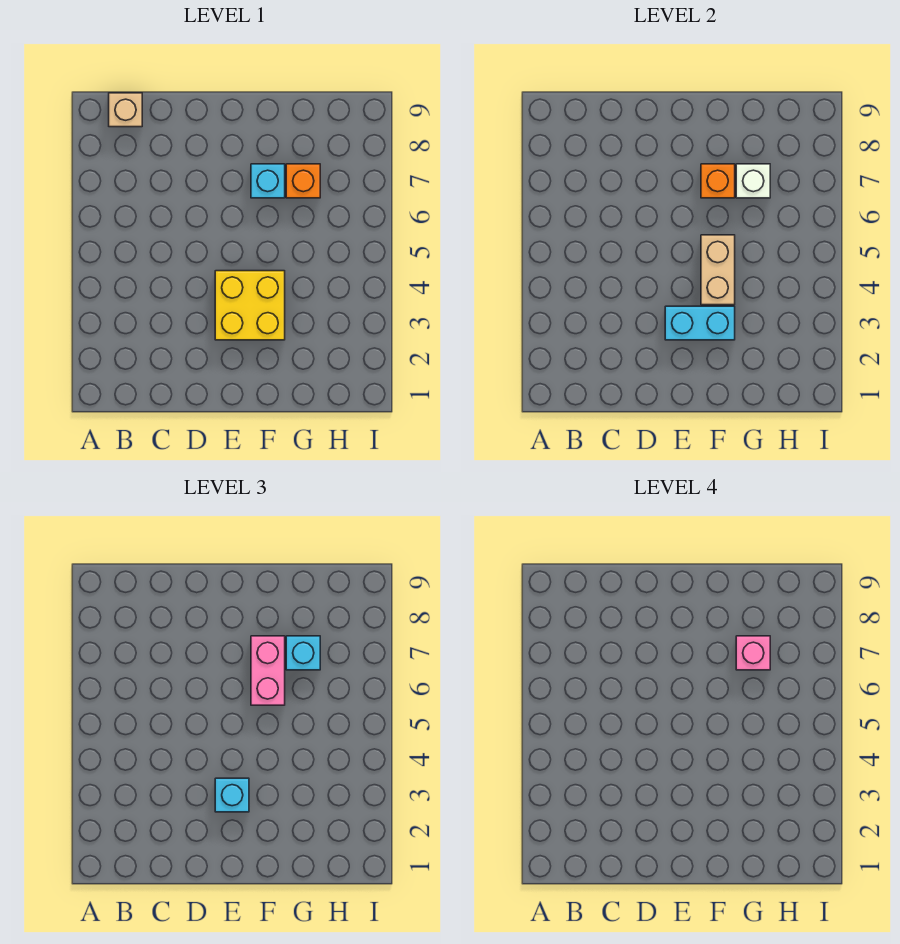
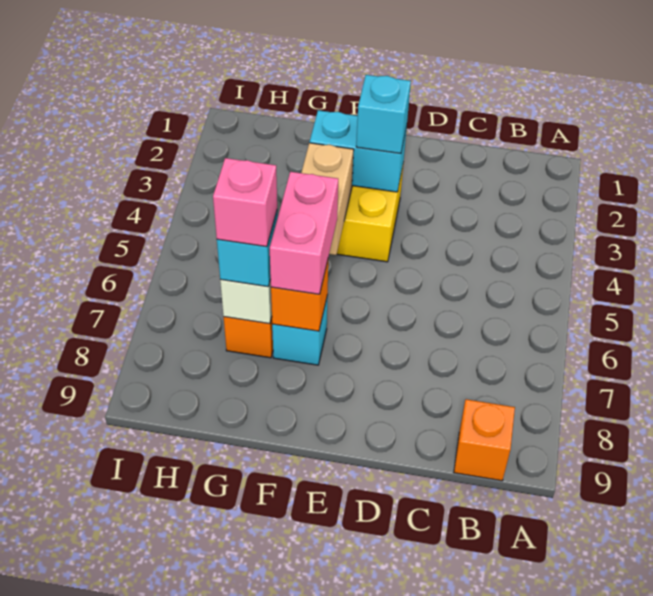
tan 1x1 brick [109,93,142,127] -> orange 1x1 brick [454,399,515,481]

